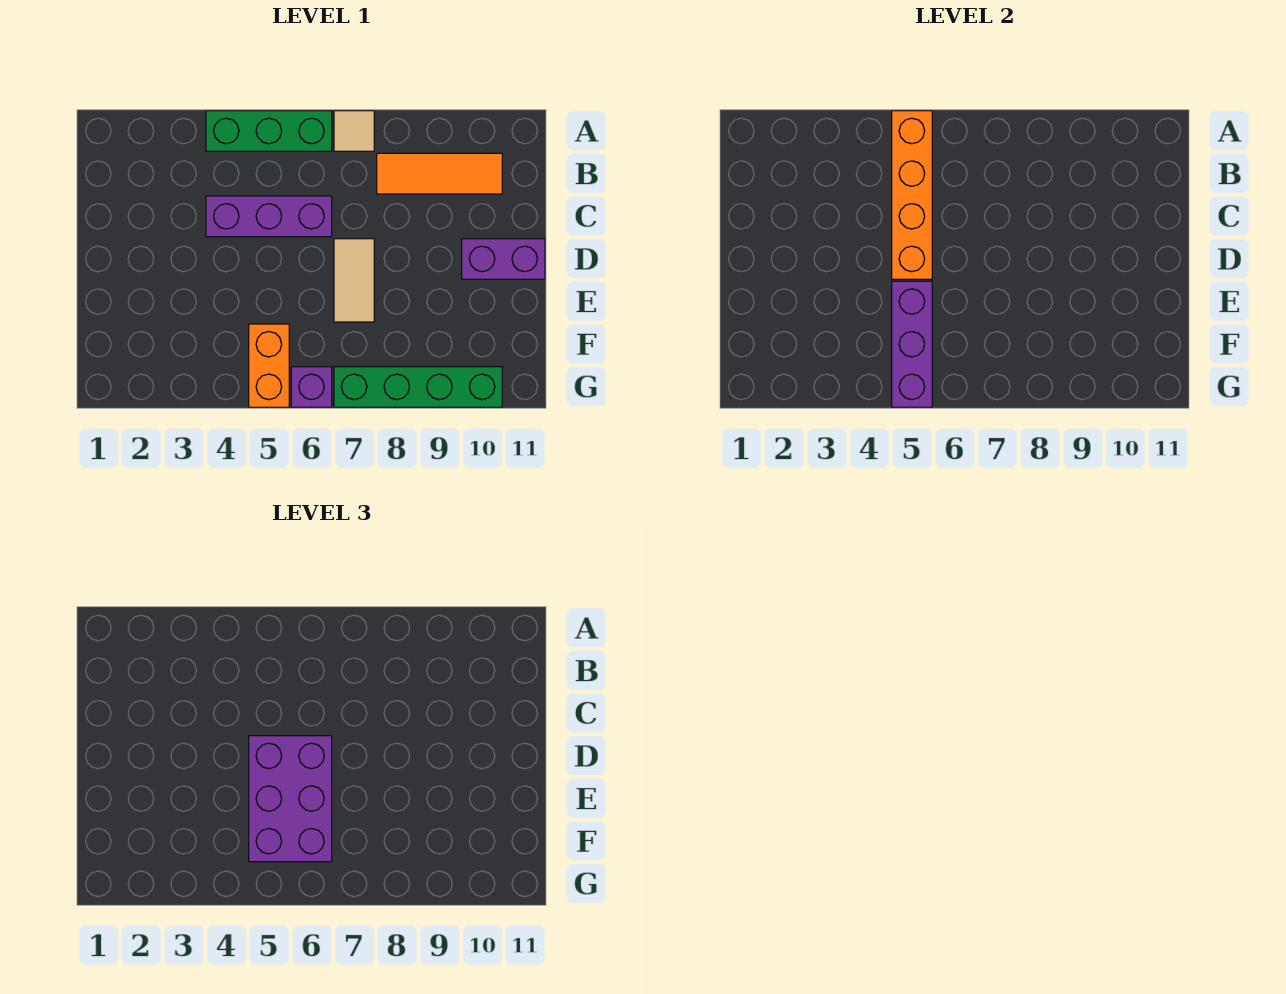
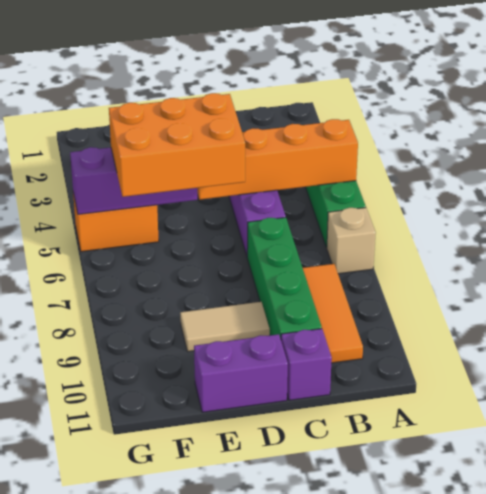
tan 1x1 tile [334,111,374,151] -> tan 1x1 brick [327,208,376,274]
purple 2x3 brick [249,736,332,862] -> orange 2x3 brick [109,93,245,197]
tan 1x2 tile [334,239,374,322] -> tan 1x2 tile moved to [180,302,270,352]
purple 1x2 brick [462,239,545,279] -> purple 1x2 brick turned to [194,334,288,412]
purple 1x1 brick [291,367,332,407] -> purple 1x1 brick moved to [281,329,332,400]
green 1x4 brick [334,367,502,407] -> green 1x4 brick moved to [247,217,322,339]

